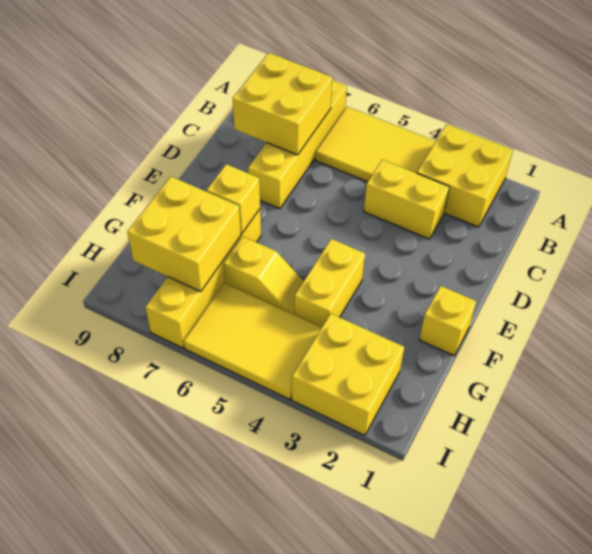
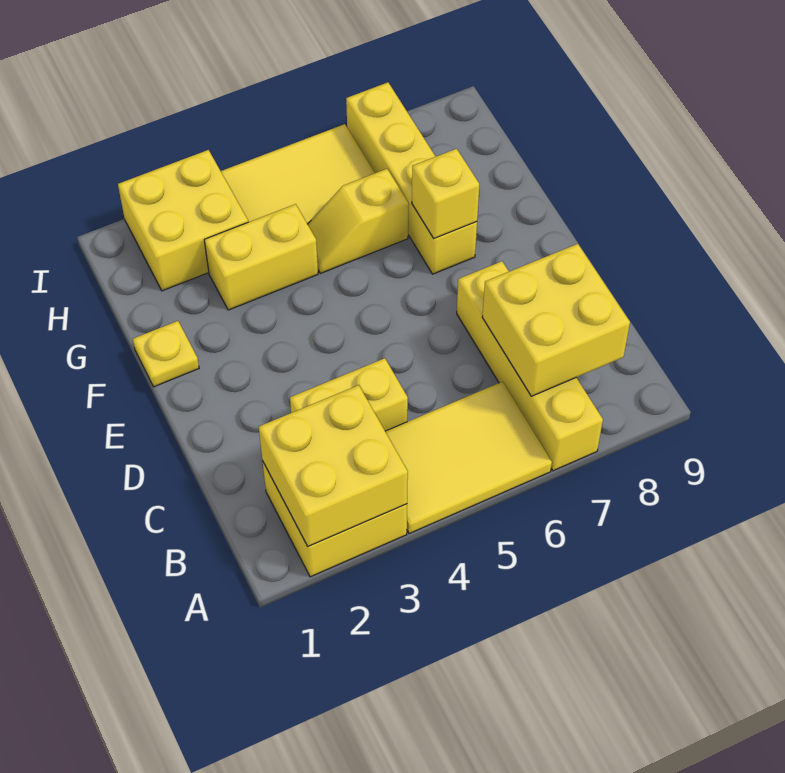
yellow 1x1 brick [419,286,476,356] -> yellow 1x1 plate [133,321,199,387]
yellow 1x2 brick [294,239,365,327] -> yellow 1x2 brick turned to [204,204,318,310]
yellow 2x2 brick [127,177,241,291] -> yellow 2x2 brick moved to [259,385,408,547]

